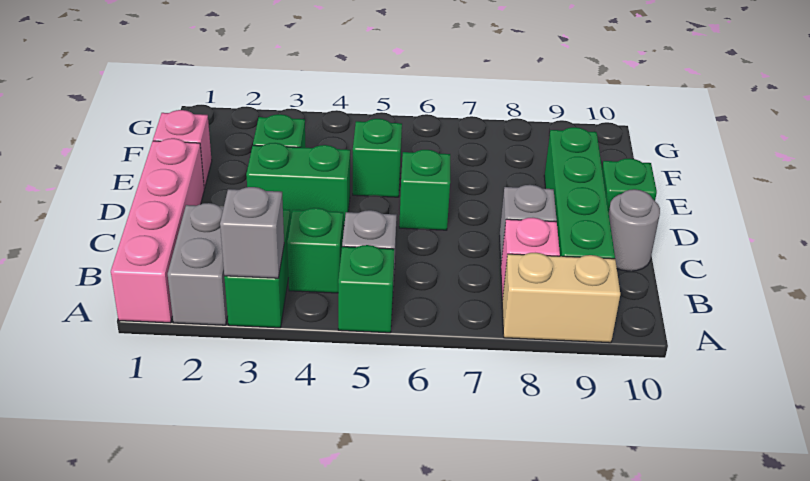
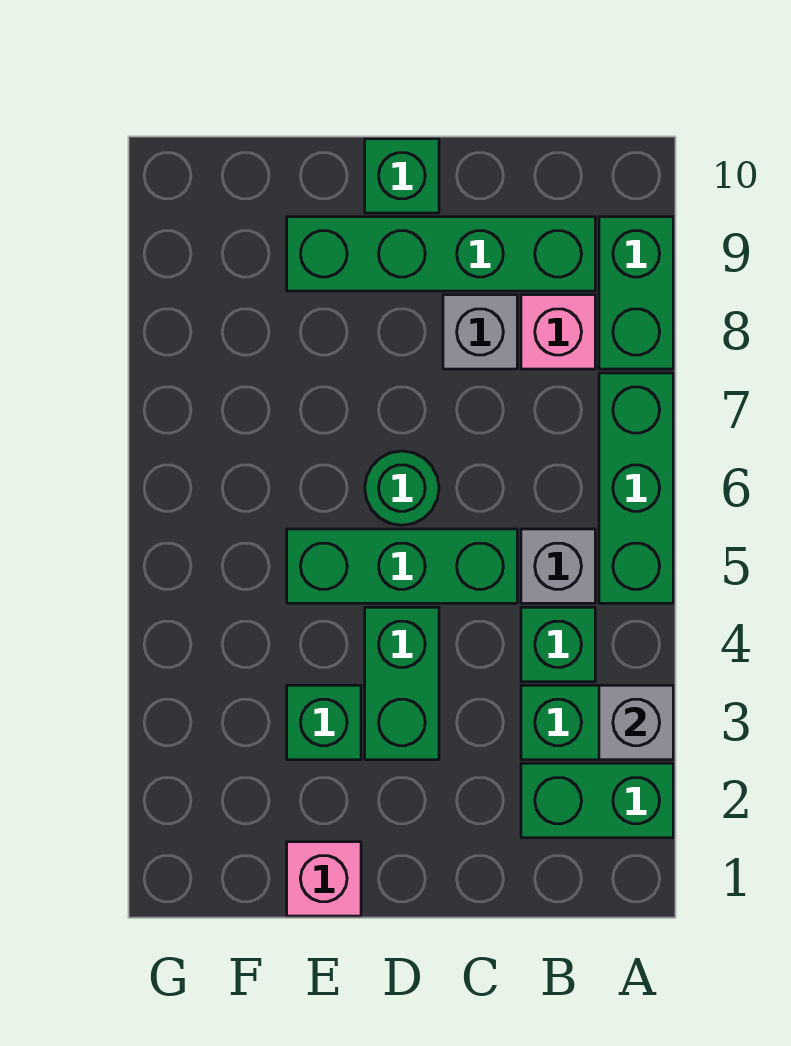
pink 1x4 brick [111,138,204,323] -> none
grey 1x2 brick [168,203,228,325] -> green 1x2 brick [521,763,673,838]
green 1x1 brick [338,245,394,333] -> green 1x3 brick [599,373,673,603]
tan 1x2 brick [502,253,620,343] -> green 1x2 brick [599,217,673,369]
grey 1x1 round brick [609,189,660,271] -> none
green 1x1 brick [399,150,450,230] -> green 1x1 round brick [365,451,439,525]
green 1x1 brick [353,119,402,197] -> green 1x3 brick [287,529,517,603]

